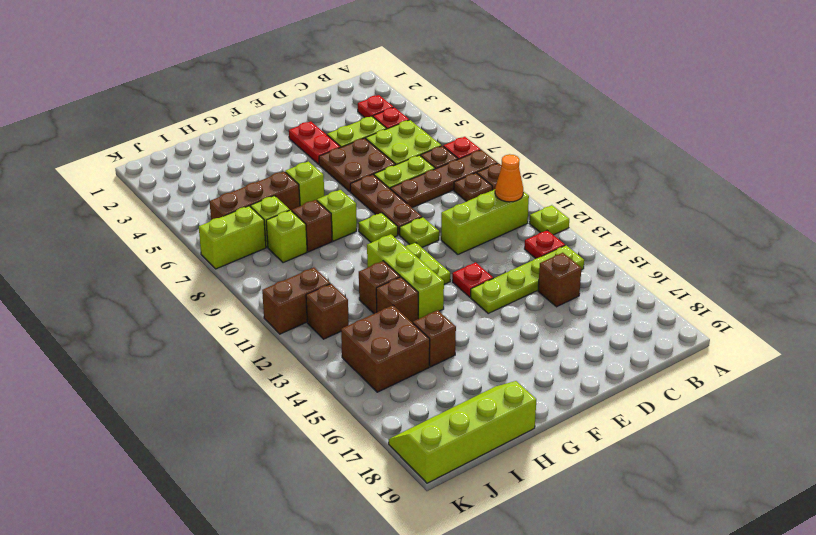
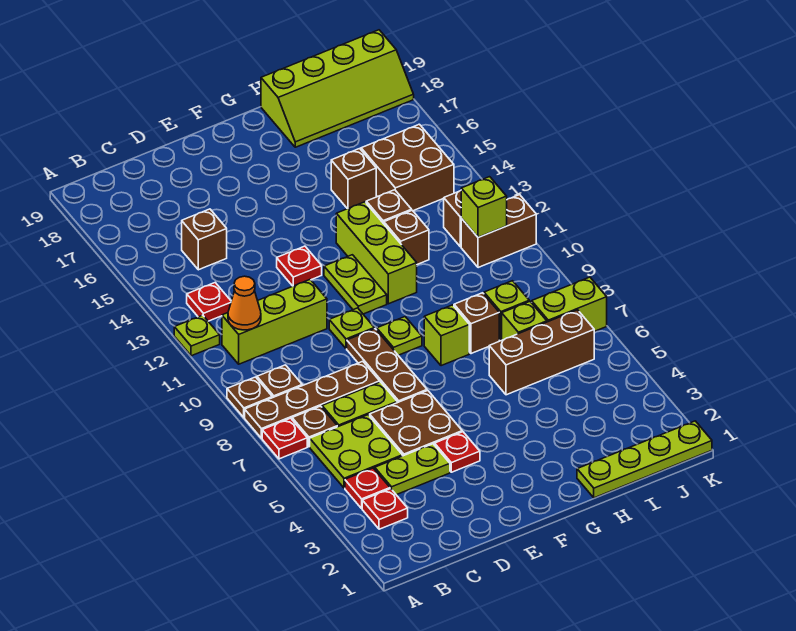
lime 1x4 plate [471,245,584,313] -> lime 1x4 plate moved to [577,421,712,498]
red 1x2 plate [289,121,341,164] -> red 1x1 plate [435,432,480,472]
lime 1x1 brick [285,161,324,206] -> lime 1x1 brick moved to [461,177,507,237]

